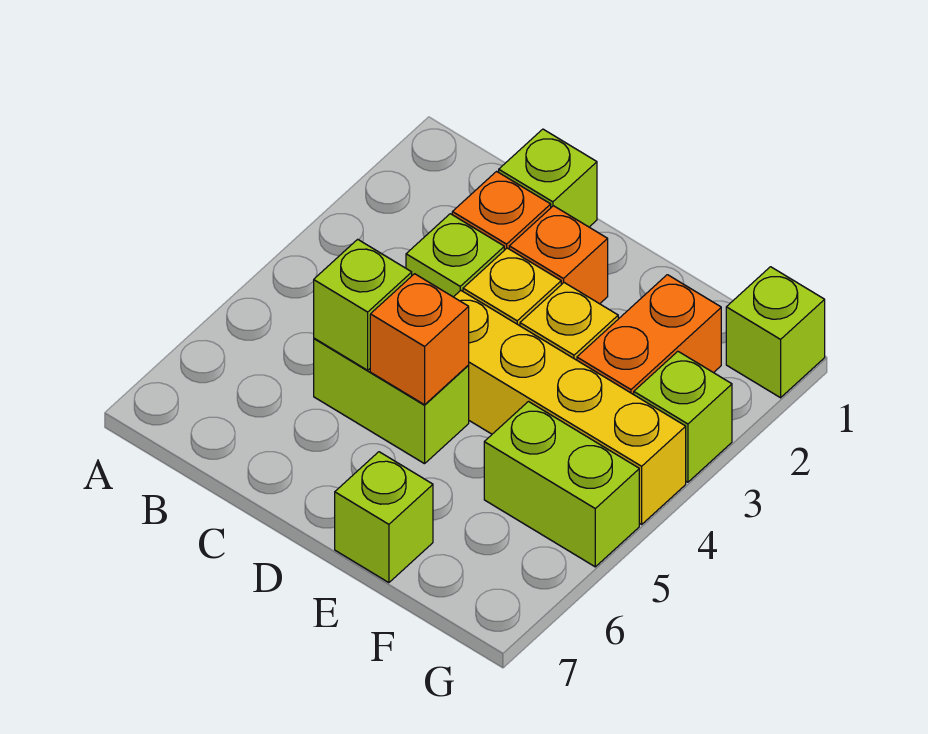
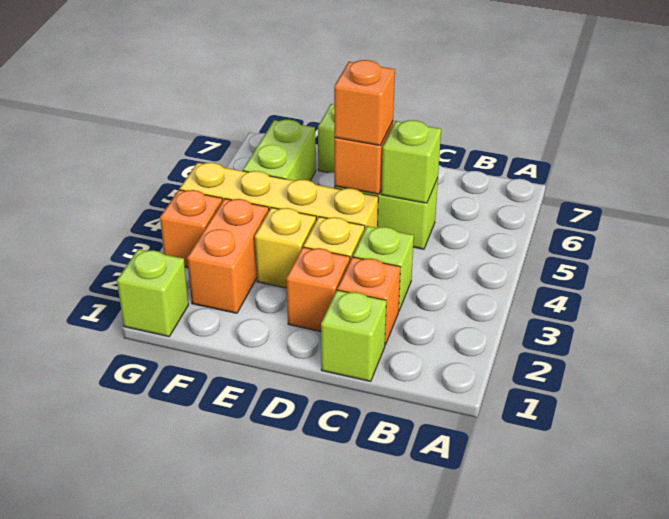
none -> orange 1x1 brick [334,60,395,145]
lime 1x2 brick [484,402,639,567] -> lime 1x2 brick turned to [243,120,316,181]
lime 1x1 brick [634,351,732,482] -> orange 1x1 brick [160,190,222,267]

